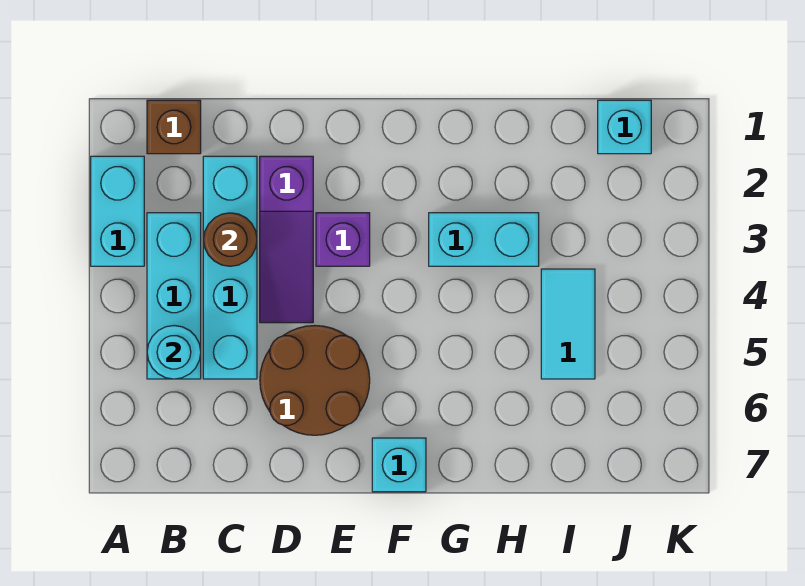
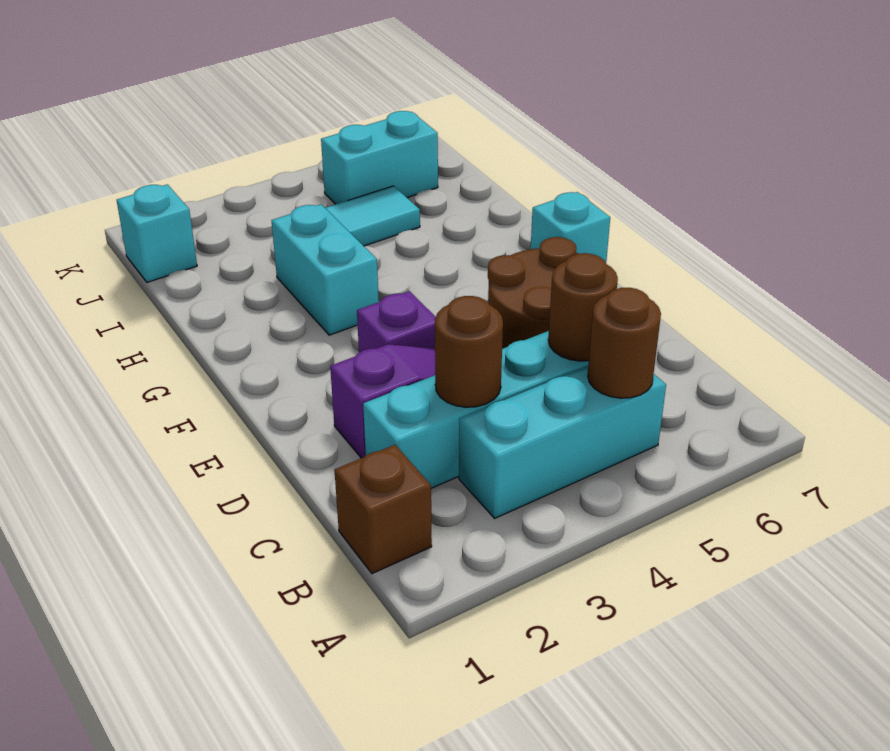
cyan 1x2 brick [91,156,144,266] -> cyan 1x2 brick moved to [321,111,438,204]
cyan 1x1 round brick [147,326,201,379] -> brown 1x1 round brick [588,288,661,398]
none -> brown 1x1 round brick [548,253,618,361]

